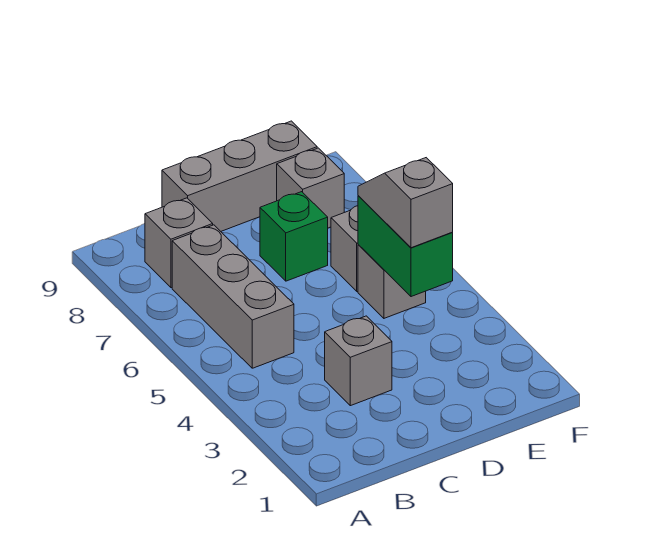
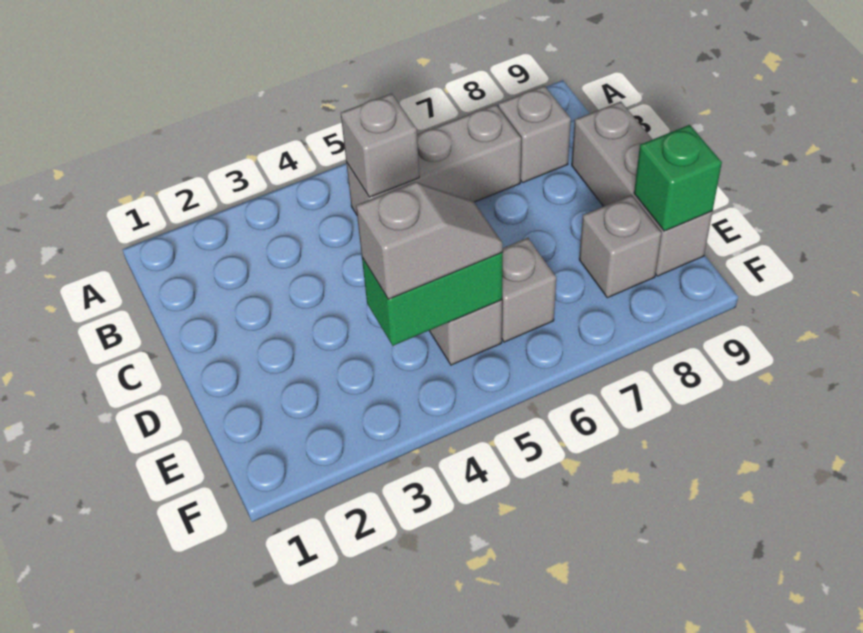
grey 1x1 brick [325,316,392,406] -> grey 1x1 brick moved to [341,93,419,197]
green 1x1 brick [260,192,328,281] -> green 1x1 brick moved to [634,125,722,231]

